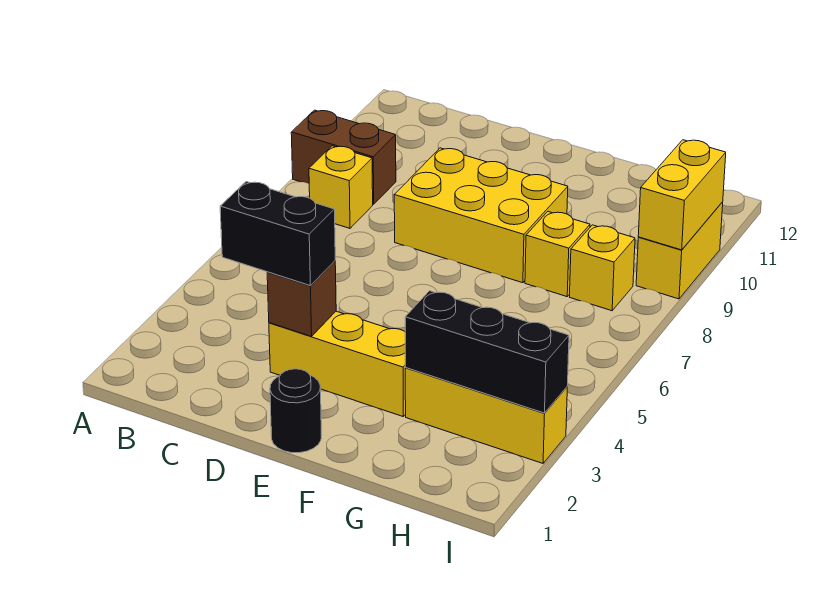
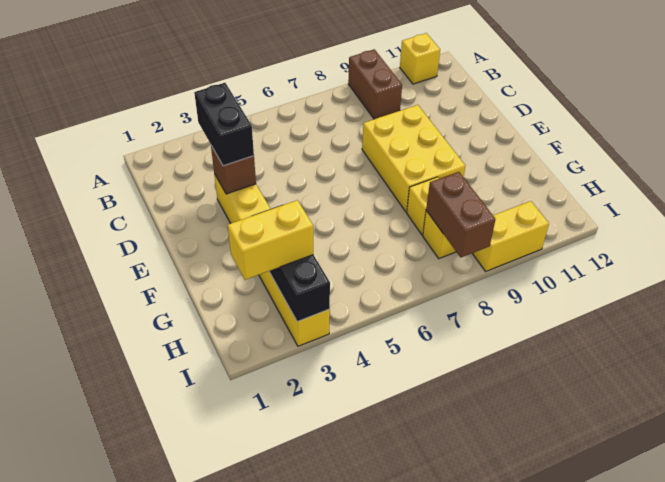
yellow 1x1 brick [309,146,373,228] -> yellow 1x1 brick moved to [400,33,440,84]
black 1x1 round brick [270,369,321,453] -> none
none -> brown 1x2 brick [426,172,496,257]
yellow 1x2 brick [638,140,726,250] -> yellow 1x2 brick moved to [228,200,313,280]

